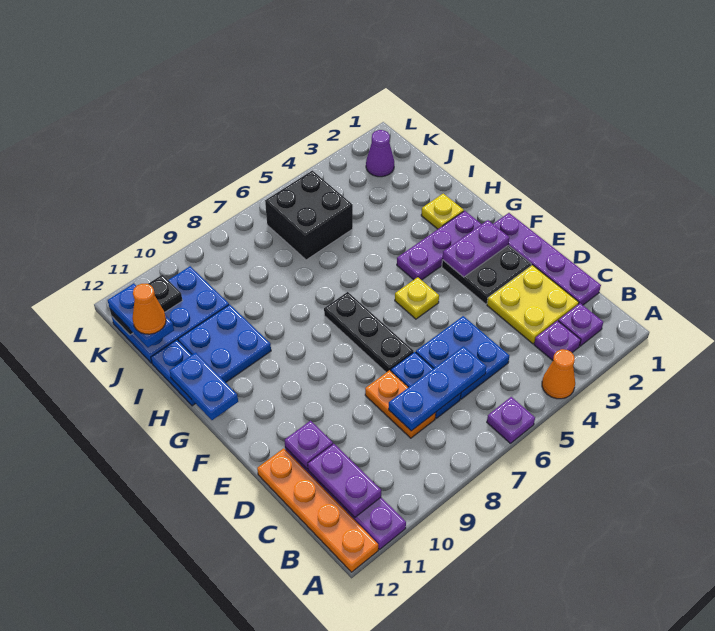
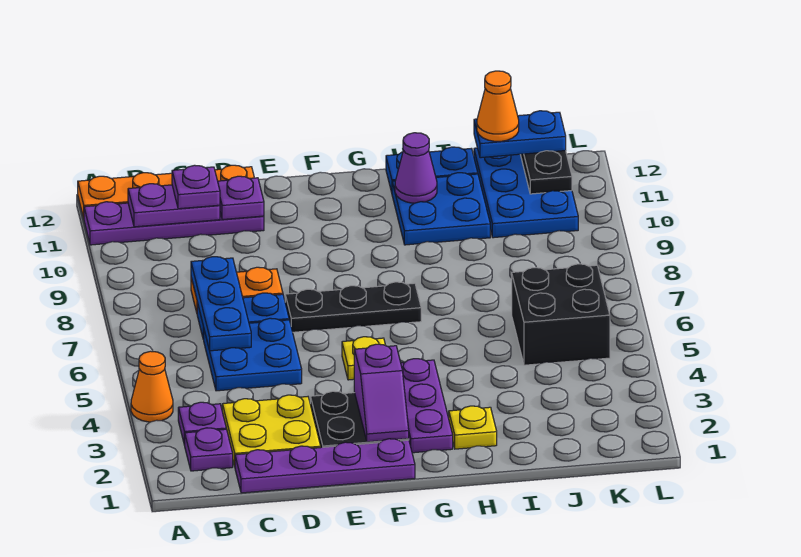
purple 1x1 plate [487,397,535,443] -> purple 1x1 plate moved to [172,165,220,209]
purple 1x2 plate [443,220,509,277] -> purple 1x2 slope [354,344,409,442]
blue 1x2 plate [169,353,238,420] -> none
purple 1x1 cone [366,130,394,177] -> purple 1x1 cone moved to [395,133,437,203]

